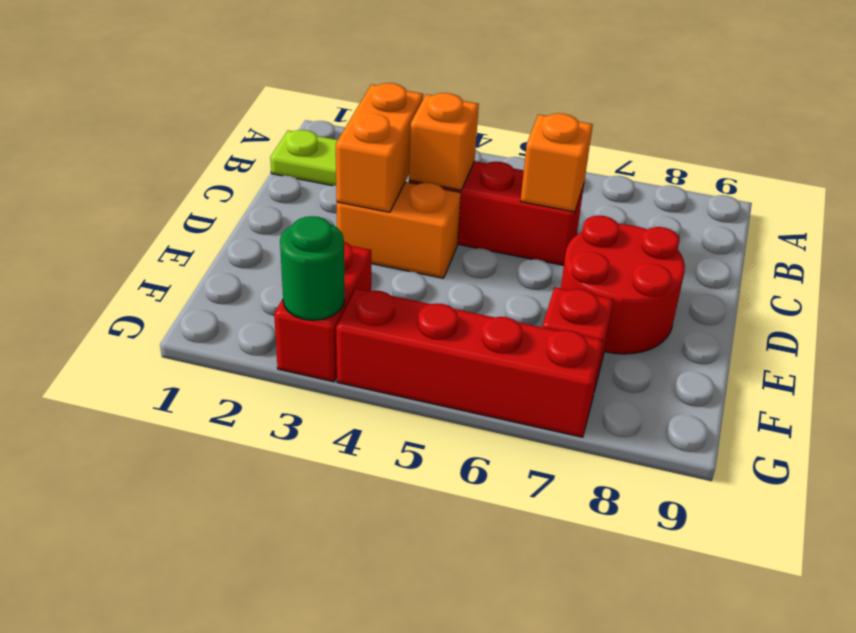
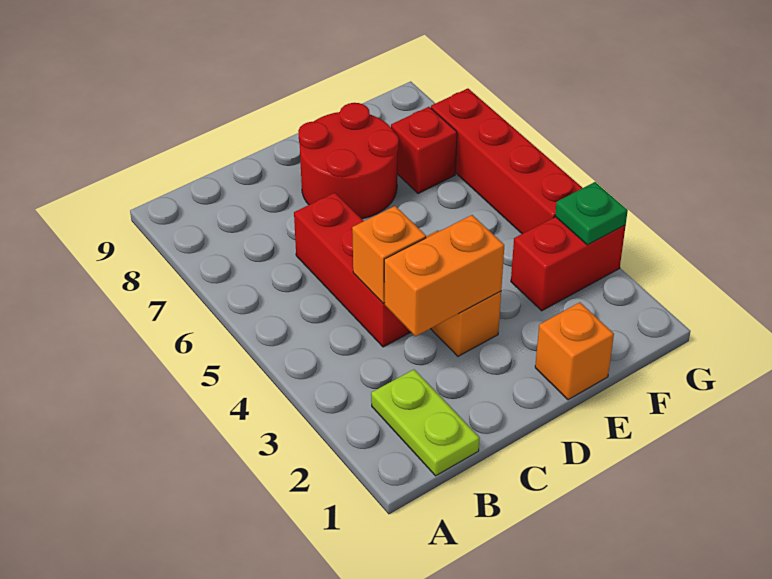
orange 1x1 brick [521,113,593,212] -> orange 1x1 brick moved to [535,302,614,400]
green 1x1 round brick [280,216,345,320] -> green 1x1 plate [555,182,628,245]

